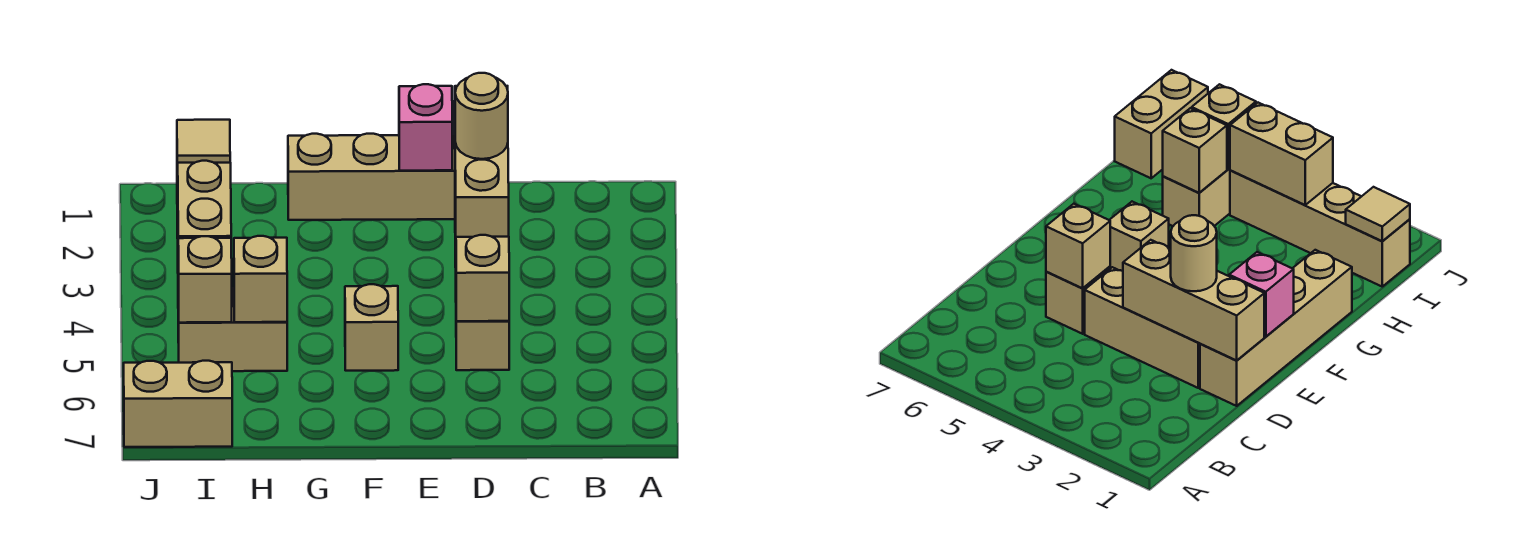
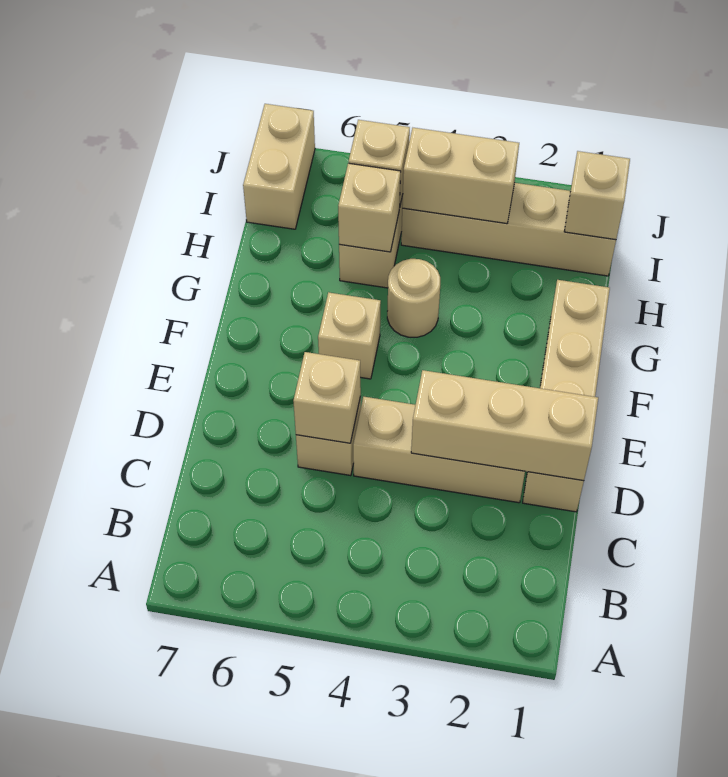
tan 1x1 round brick [455,73,508,159] -> tan 1x1 round brick moved to [387,259,440,337]
pink 1x1 brick [399,84,452,171] -> none
tan 1x1 tile [177,120,230,171] -> tan 1x1 brick [564,151,630,240]

